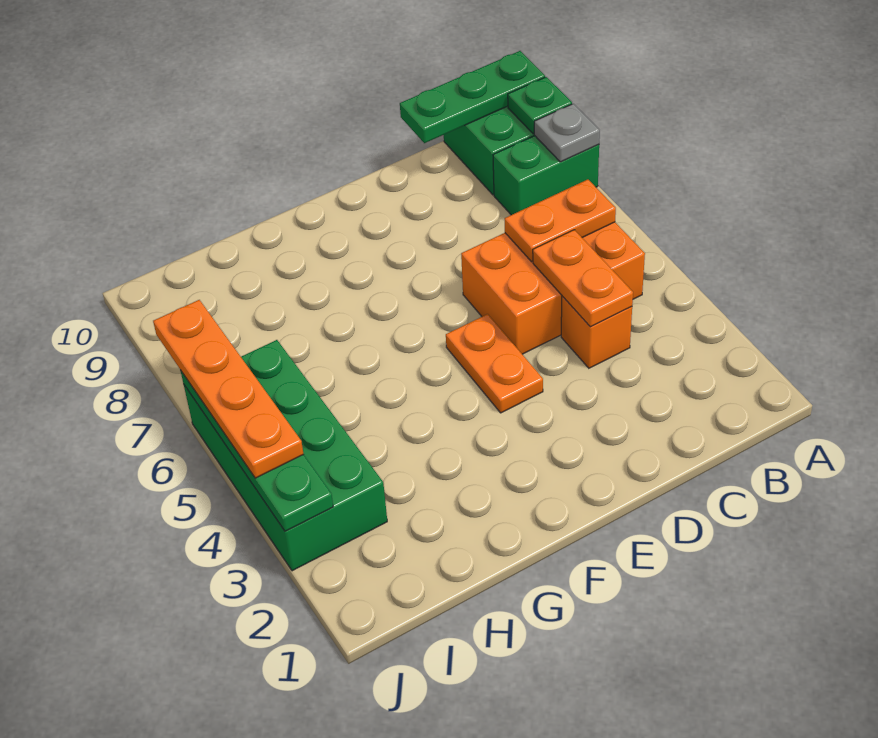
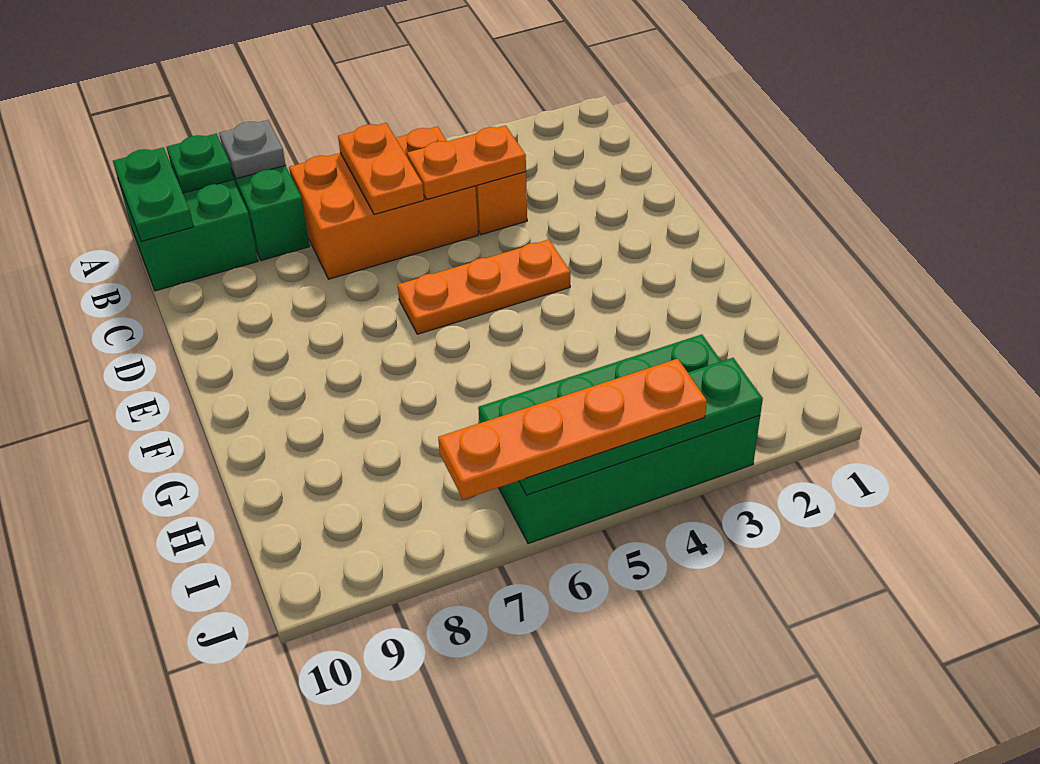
green 1x3 plate [400,51,545,143] -> green 1x2 plate [113,147,194,242]
orange 2x3 brick [461,222,645,354] -> orange 2x3 brick turned to [289,126,478,279]
orange 1x2 plate [446,314,543,413] -> orange 1x3 plate [398,240,570,334]

